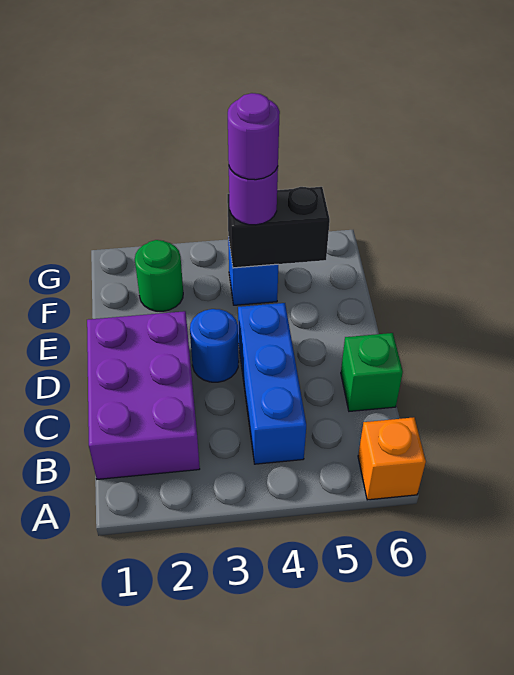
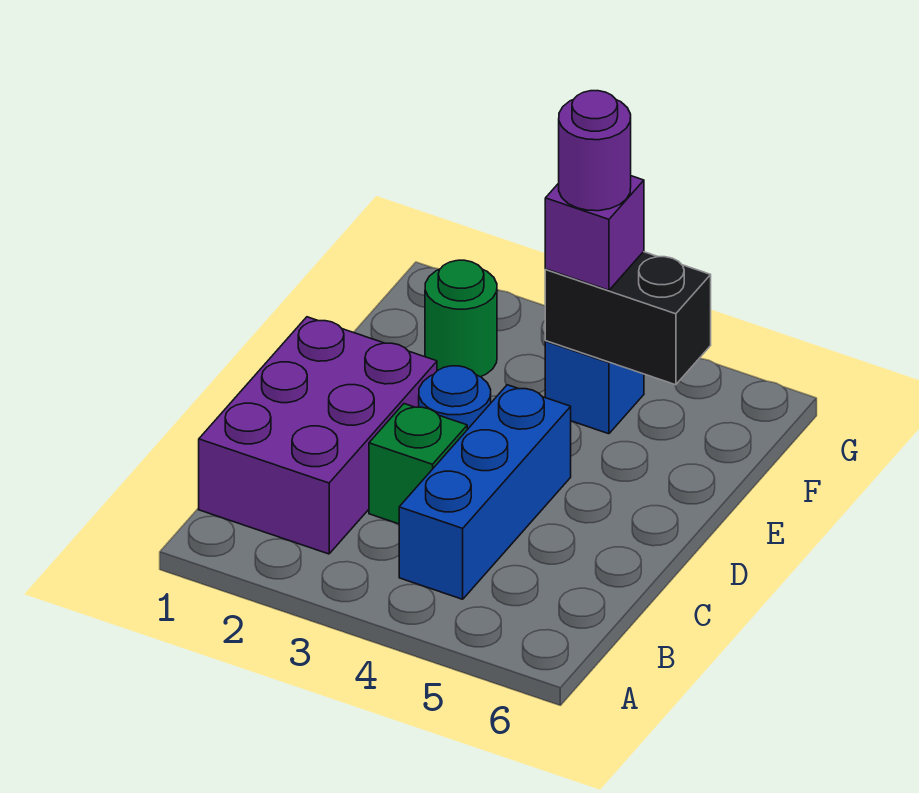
orange 1x1 brick [358,417,426,500] -> none
green 1x1 brick [341,333,403,411] -> green 1x1 brick moved to [369,404,467,524]
purple 1x1 round brick [229,167,278,225] -> purple 1x1 brick [545,176,644,290]

